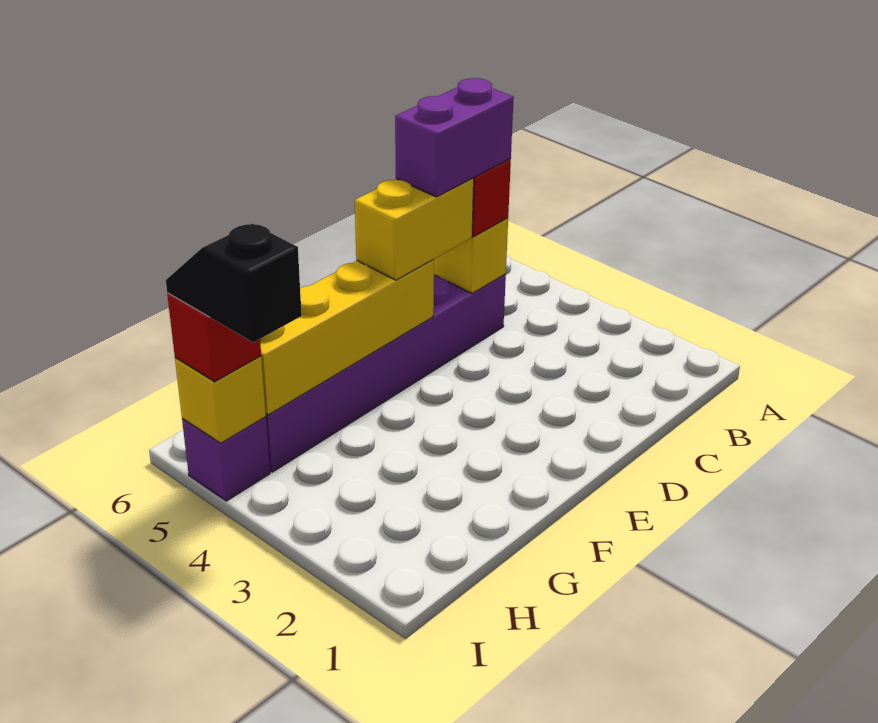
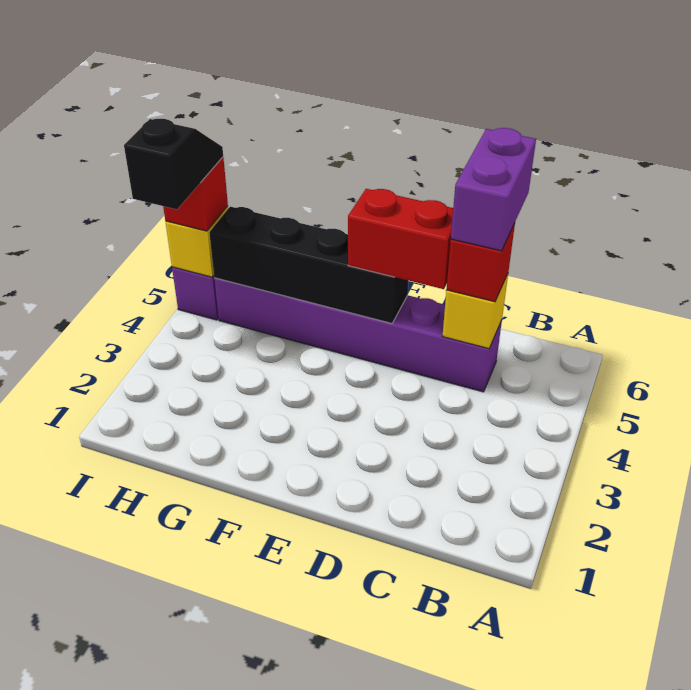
purple 1x2 brick [395,78,514,197] -> purple 1x2 brick turned to [451,128,536,251]
yellow 1x2 brick [355,178,474,280] -> red 1x2 brick [348,189,453,289]
yellow 1x4 brick [260,260,434,415] -> black 1x4 brick [209,207,408,324]

